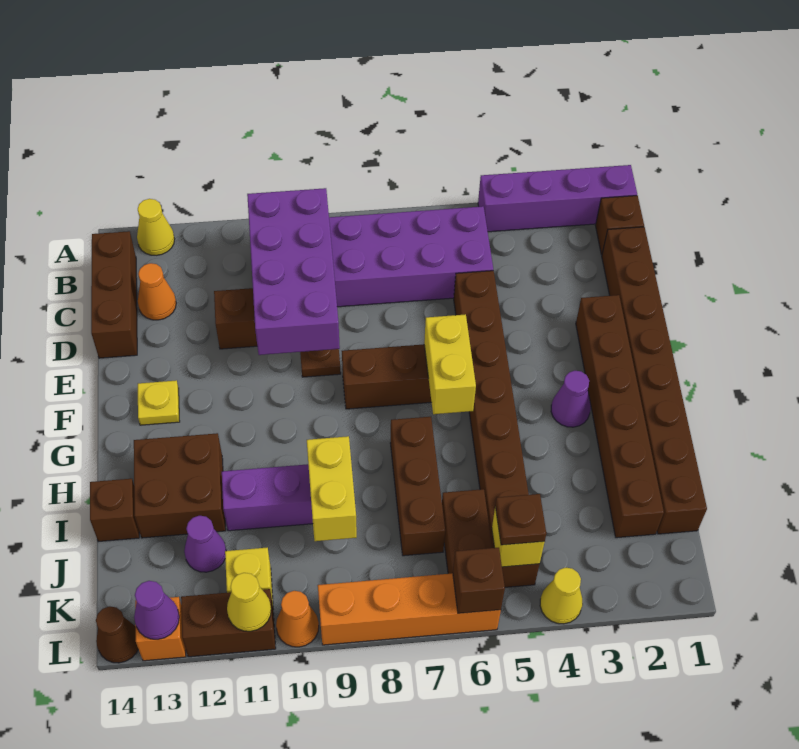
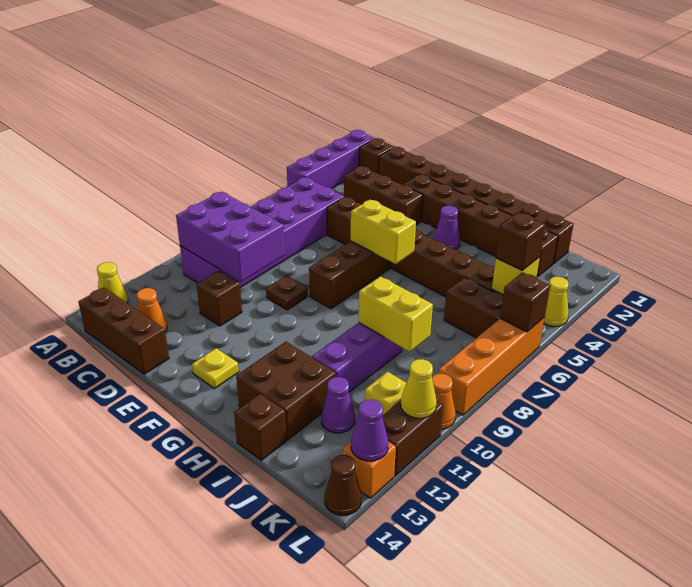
purple 2x4 brick [247,188,340,355] -> purple 2x3 brick [176,192,285,281]
brown 1x3 brick [390,417,445,556] -> brown 1x3 brick moved to [344,166,423,225]
brown 1x1 plate [495,494,546,545] -> brown 1x1 brick [496,213,545,271]

